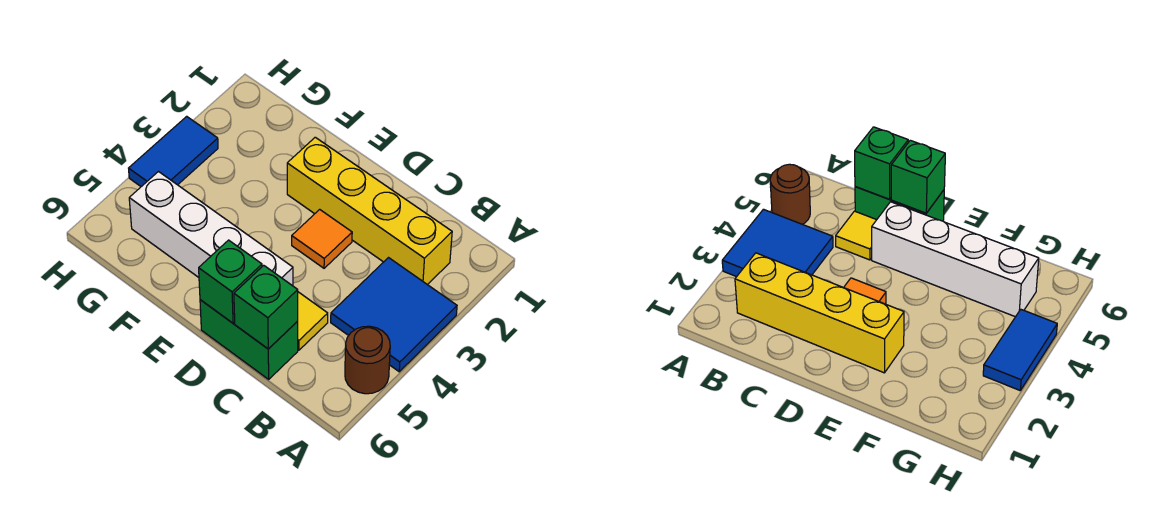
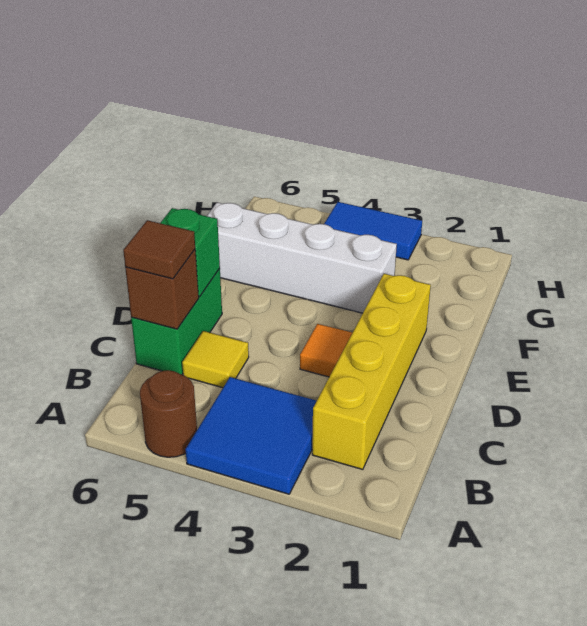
green 1x1 brick [234,265,298,349] -> brown 1x1 brick [125,250,199,329]
none -> brown 1x1 tile [123,220,195,279]
white 1x4 brick [129,172,293,286] -> white 1x4 brick turned to [207,203,397,313]

